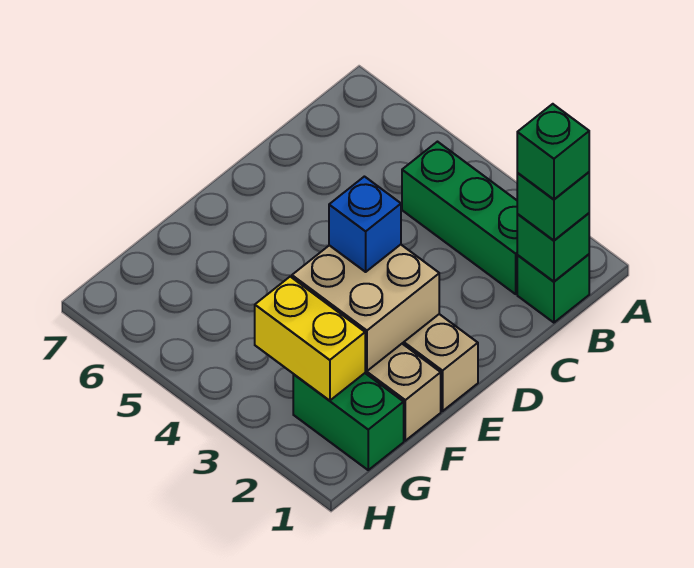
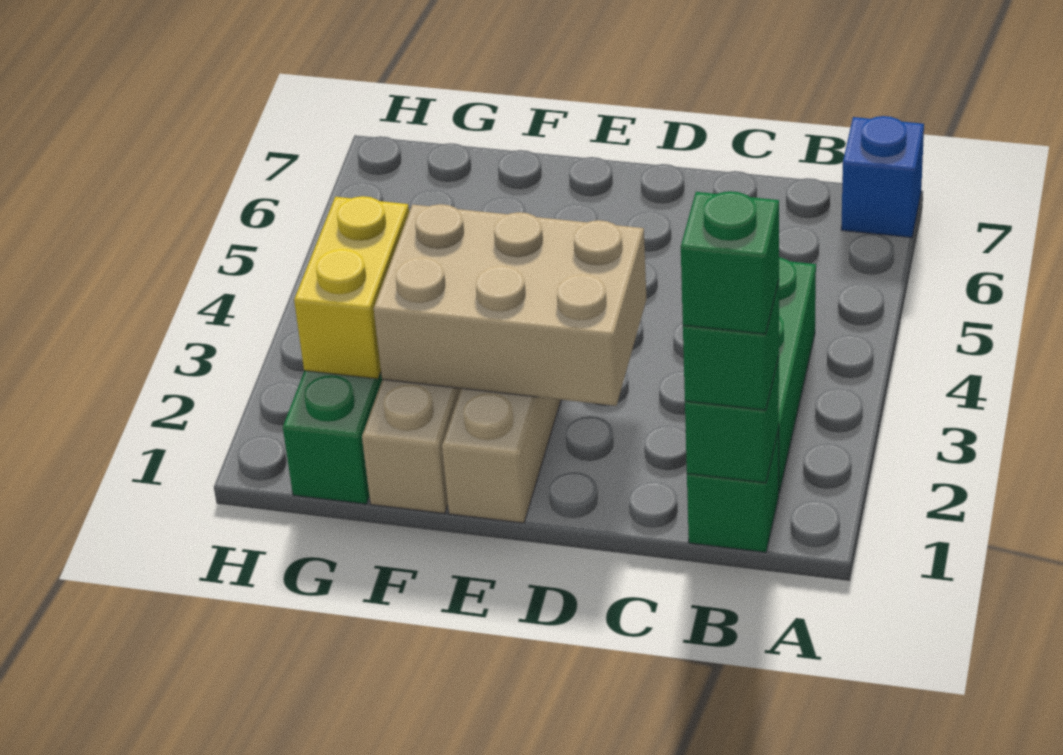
tan 2x2 brick [292,245,439,371] -> tan 2x3 brick [374,204,646,406]
blue 1x1 brick [329,177,401,272] -> blue 1x1 brick moved to [841,116,924,237]

